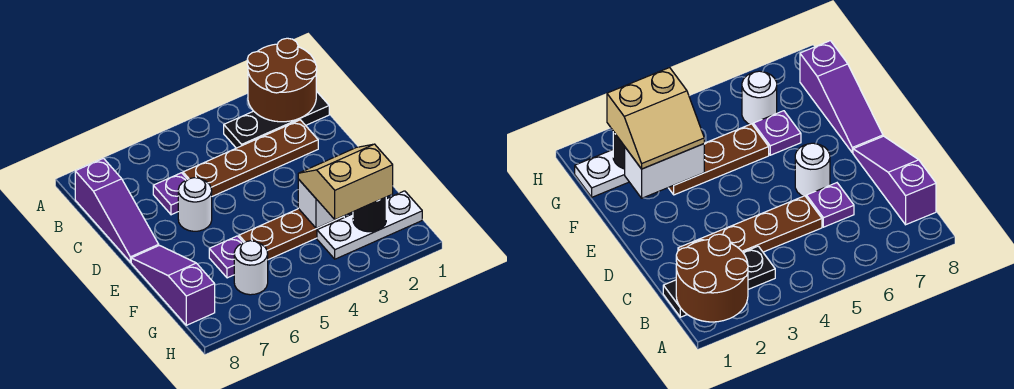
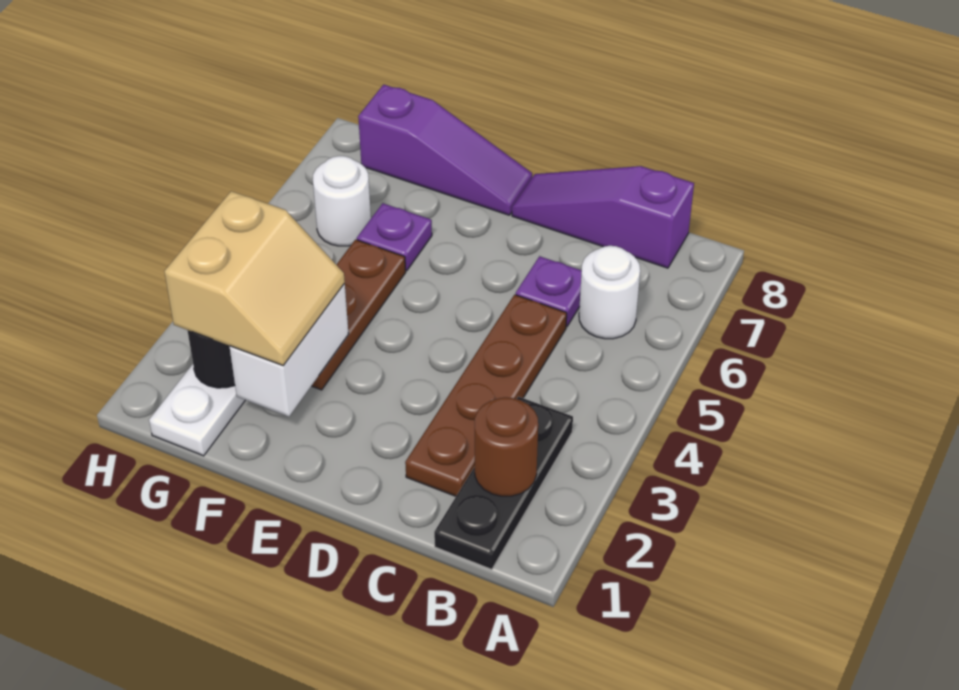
brown 2x2 round brick [247,38,317,122] -> brown 1x1 round brick [475,397,538,496]
white 1x1 round brick [178,178,212,231] -> white 1x1 round brick moved to [579,246,640,339]

